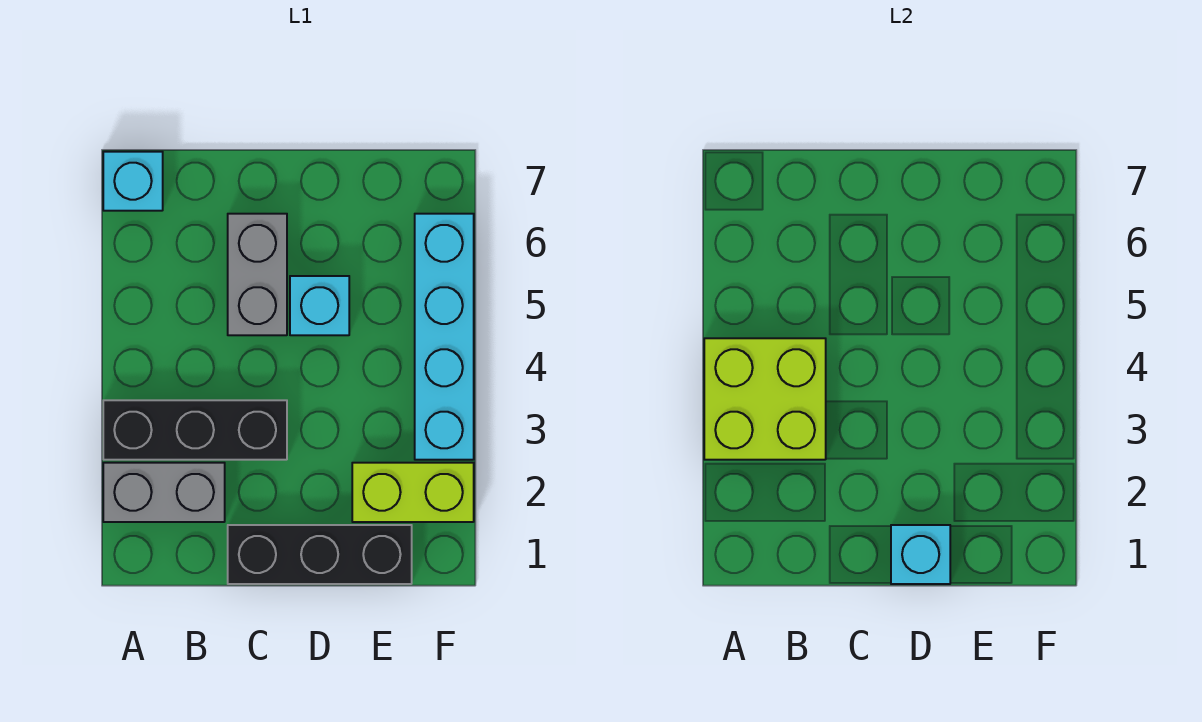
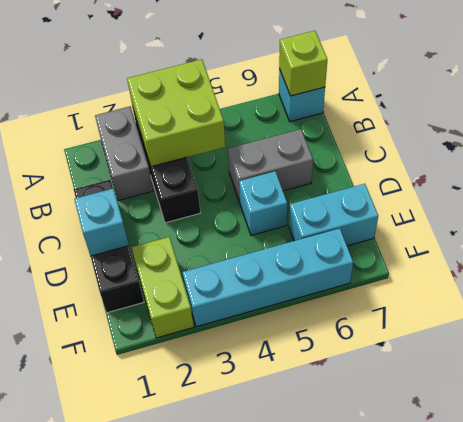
none -> lime 1x1 brick [279,31,327,96]
none -> cyan 1x2 brick [289,184,378,246]

